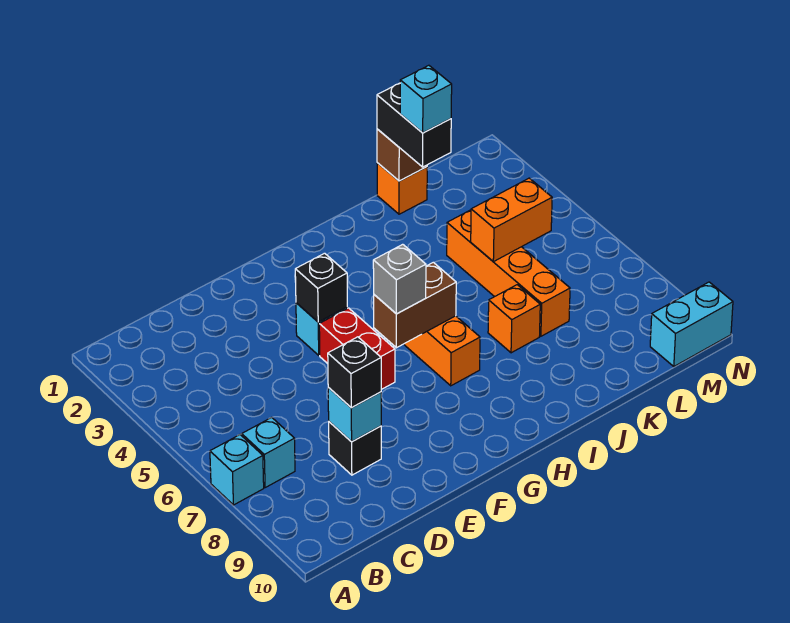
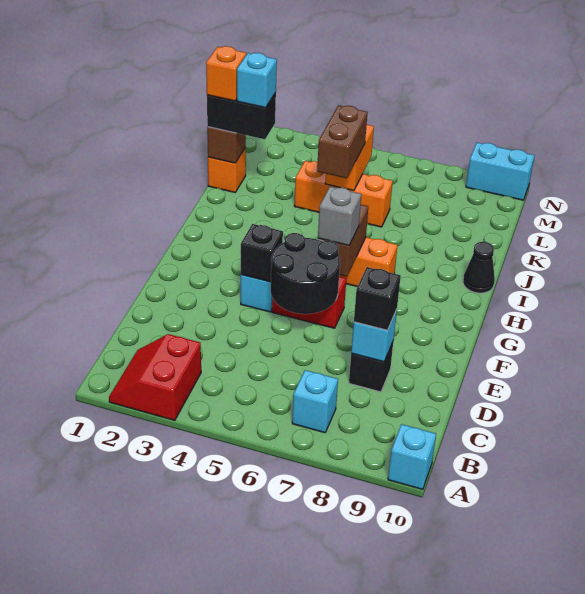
none -> red 2x2 slope [109,334,201,420]
cyan 1x1 brick [210,435,264,505] -> cyan 1x1 brick moved to [388,424,436,489]
none -> black 2x2 round brick [271,233,340,314]
none -> black 1x1 cone [463,242,495,293]
none -> brown 1x2 brick [317,105,368,178]
orange 1x1 brick [488,285,540,353] -> orange 1x1 brick moved to [206,46,246,101]
orange 1x4 brick [447,210,570,336] -> orange 1x3 brick [295,161,393,227]
cyan 1x2 brick [650,282,733,367] -> cyan 1x2 brick turned to [466,143,535,200]

